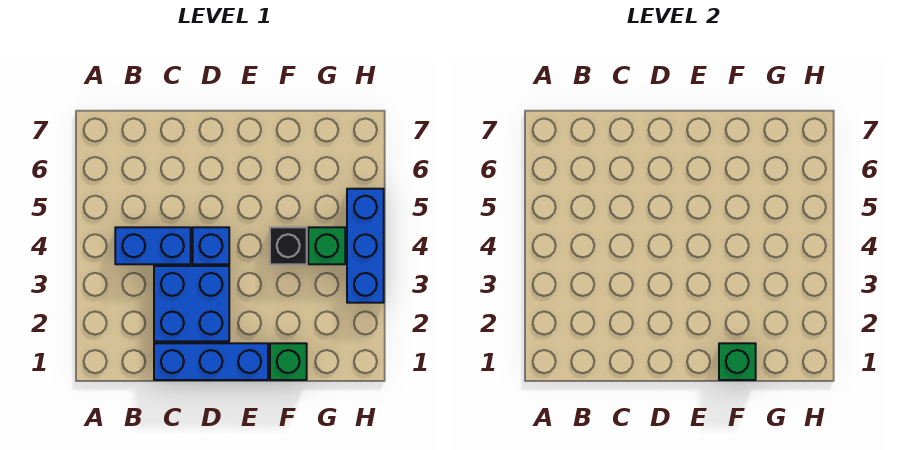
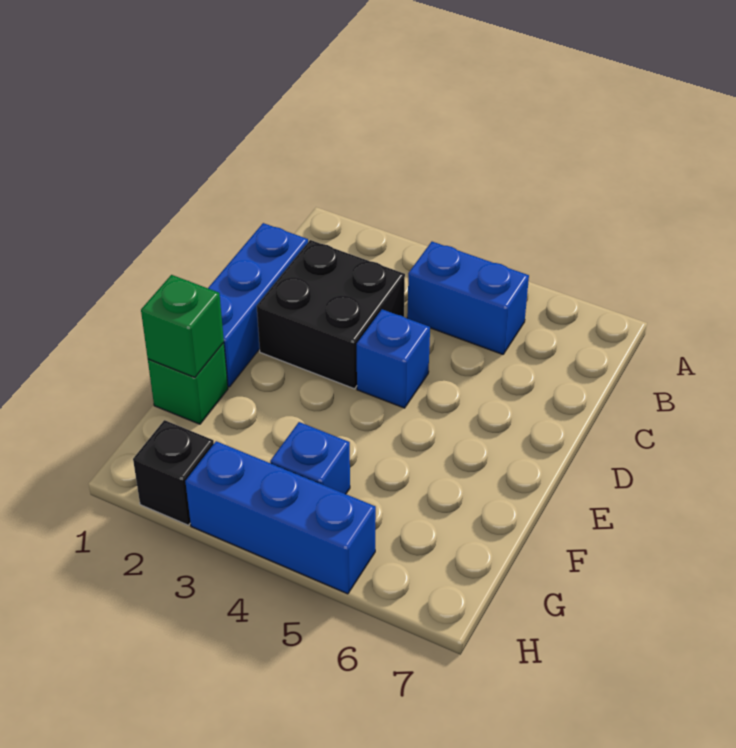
blue 1x2 brick [115,227,191,264] -> blue 1x2 brick turned to [407,242,529,354]
blue 2x2 brick [154,266,229,341] -> black 2x2 brick [257,240,405,389]
black 1x1 brick [270,227,307,264] -> black 1x1 brick moved to [133,420,214,525]
green 1x1 brick [308,227,345,264] -> blue 1x1 brick [270,422,350,494]

